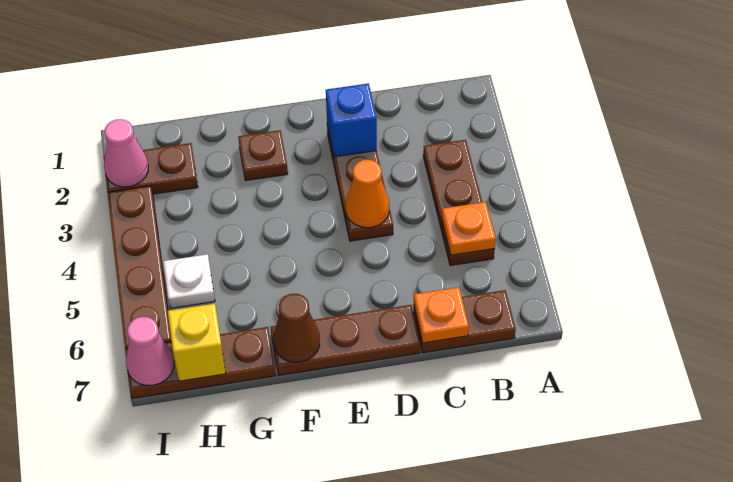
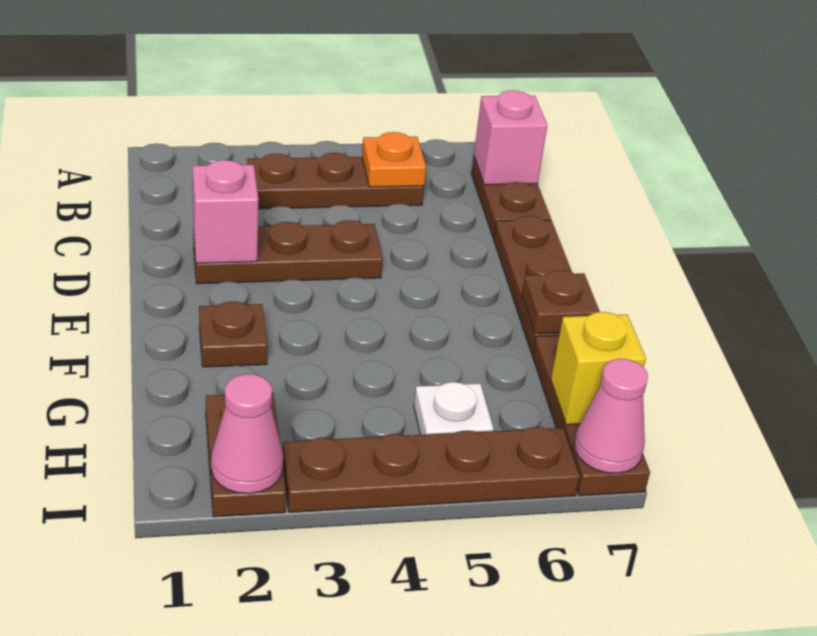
none -> pink 1x1 brick [474,91,547,185]
orange 1x1 plate [414,287,469,343] -> none
blue 1x1 brick [326,83,377,157] -> pink 1x1 brick [193,160,258,263]
orange 1x1 cone [345,160,389,228] -> none
brown 1x1 cone [273,294,320,362] -> brown 1x1 plate [522,270,600,334]

